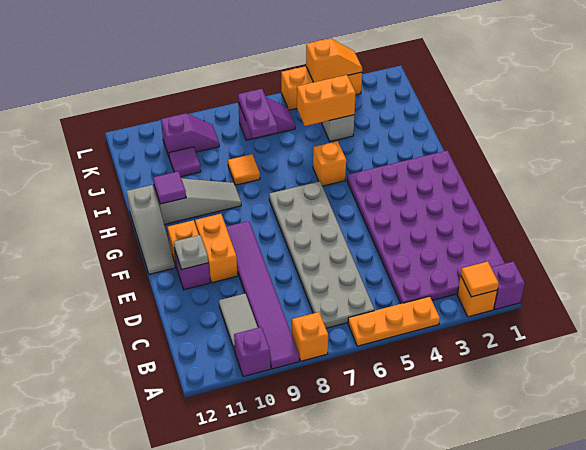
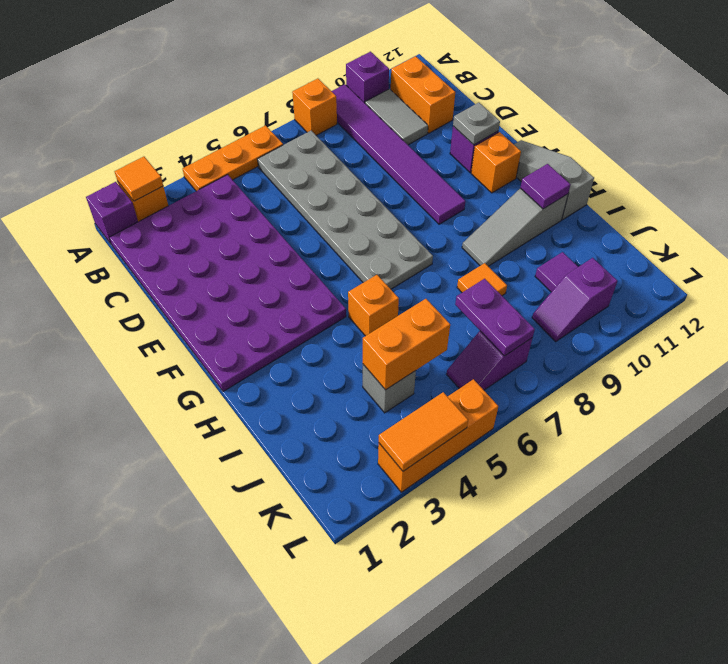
orange 1x2 brick [195,214,238,283] -> orange 1x2 brick moved to [391,56,455,133]
orange 1x2 slope [306,38,362,82] -> orange 1x2 tile [379,392,468,471]

